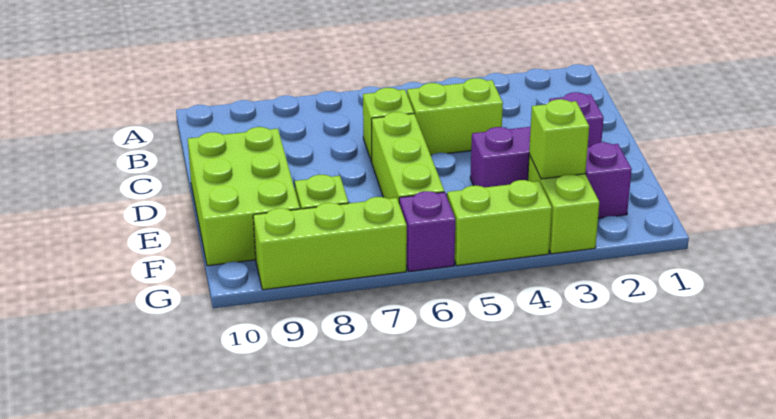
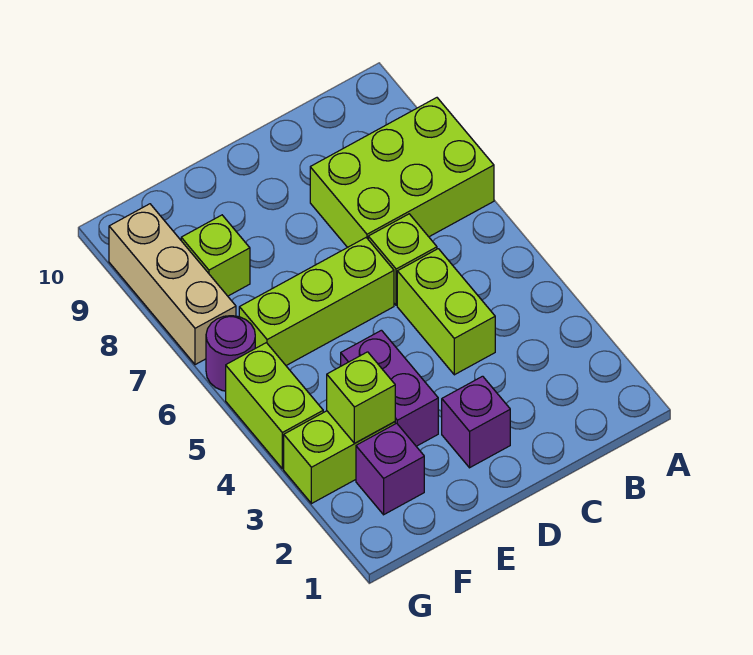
lime 2x3 brick [188,127,300,266] -> lime 2x3 brick moved to [310,98,494,247]
purple 1x1 brick [399,191,455,272] -> purple 1x1 round brick [206,316,255,391]
lime 1x3 brick [253,197,407,290] -> tan 1x3 brick [109,204,236,365]

